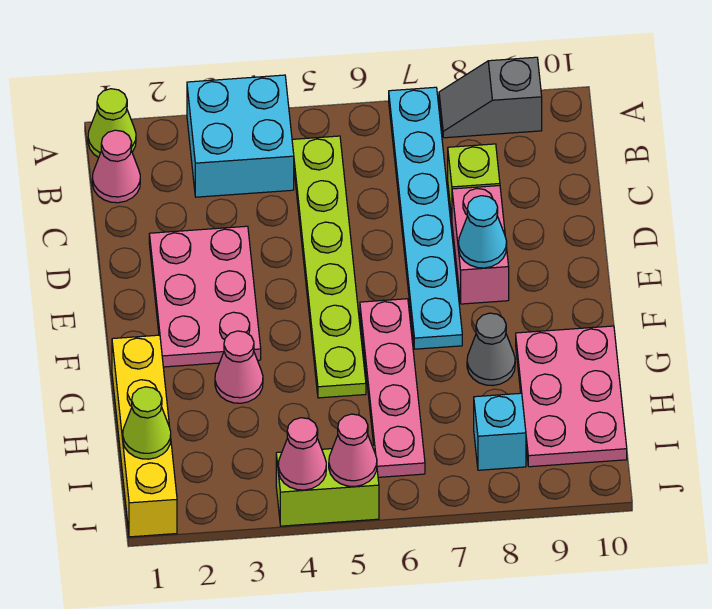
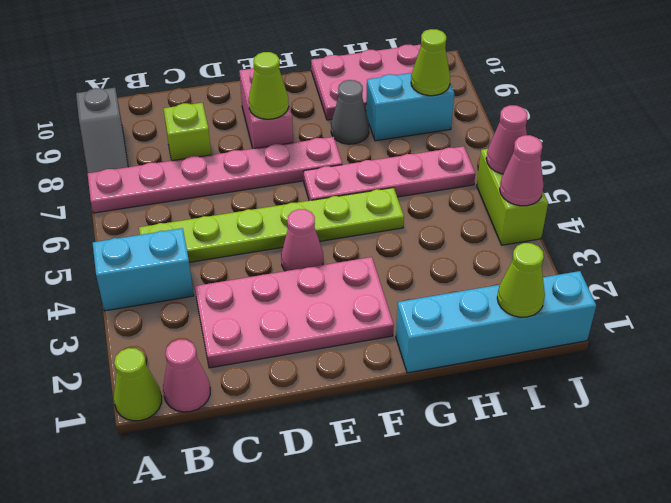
cyan 2x2 brick [187,75,294,197] -> cyan 1x2 brick [93,228,194,311]
cyan 1x6 plate [389,87,462,349] -> pink 1x6 plate [88,137,342,213]
pink 2x3 plate [149,226,261,367] -> pink 2x4 plate [195,257,394,368]
pink 1x2 brick [452,186,509,304] -> pink 1x2 brick turned to [239,67,293,149]
cyan 1x1 cone [458,196,507,268] -> lime 1x1 cone [249,52,289,119]
yellow 1x4 brick [112,335,177,537] -> cyan 1x4 brick [396,271,596,373]
pink 1x1 cone [215,331,263,403] -> pink 1x1 cone moved to [281,209,323,271]
cyan 1x1 brick [474,393,526,470] -> cyan 1x2 brick [366,73,454,141]
none -> lime 1x1 cone [411,29,450,96]

